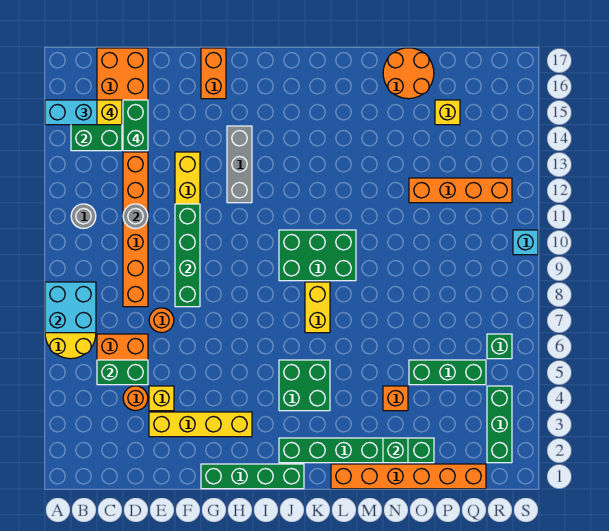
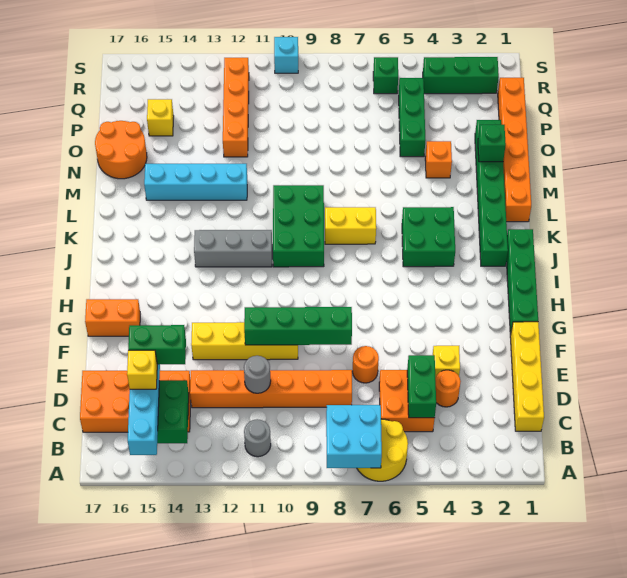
yellow 1x4 brick [149,412,252,437] -> yellow 1x4 brick moved to [510,322,544,431]
grey 1x3 brick [227,126,252,203] -> grey 1x3 brick moved to [194,230,272,267]
none -> cyan 1x4 brick [144,164,247,200]

